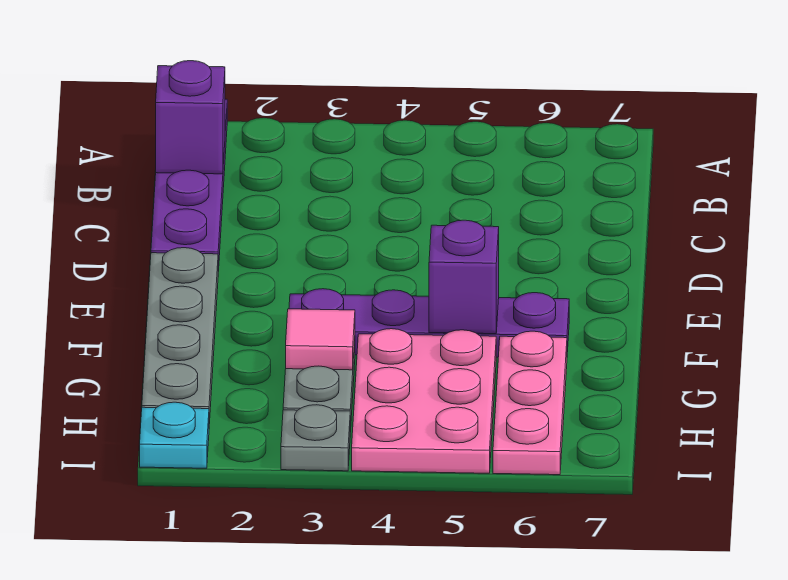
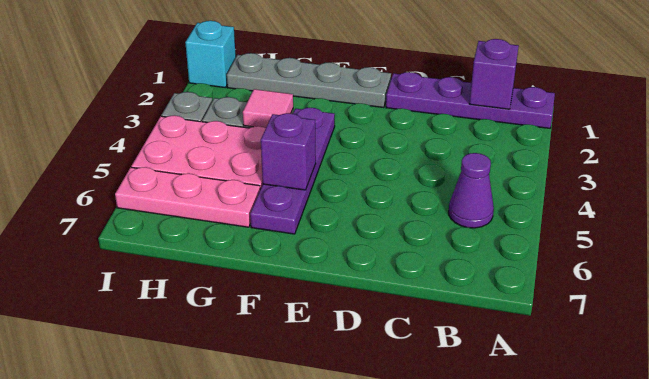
none -> purple 1x1 cone [449,153,494,228]
cyan 1x1 plate [140,402,209,468] -> cyan 1x1 brick [185,21,236,88]

